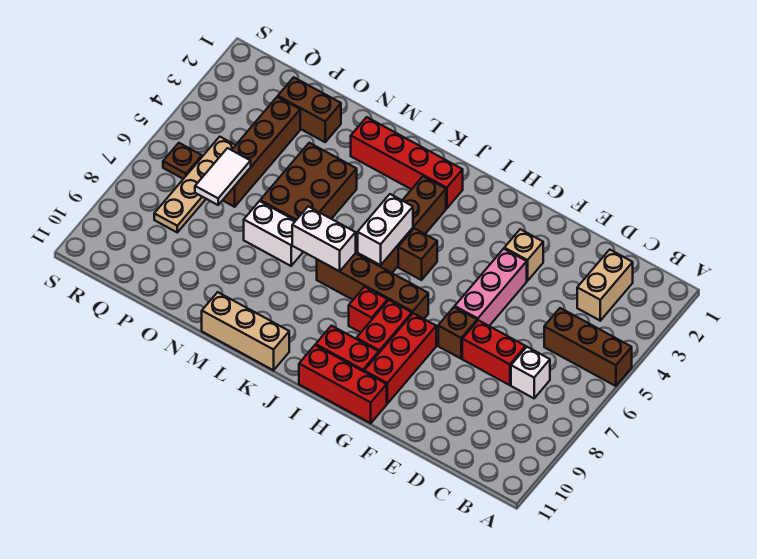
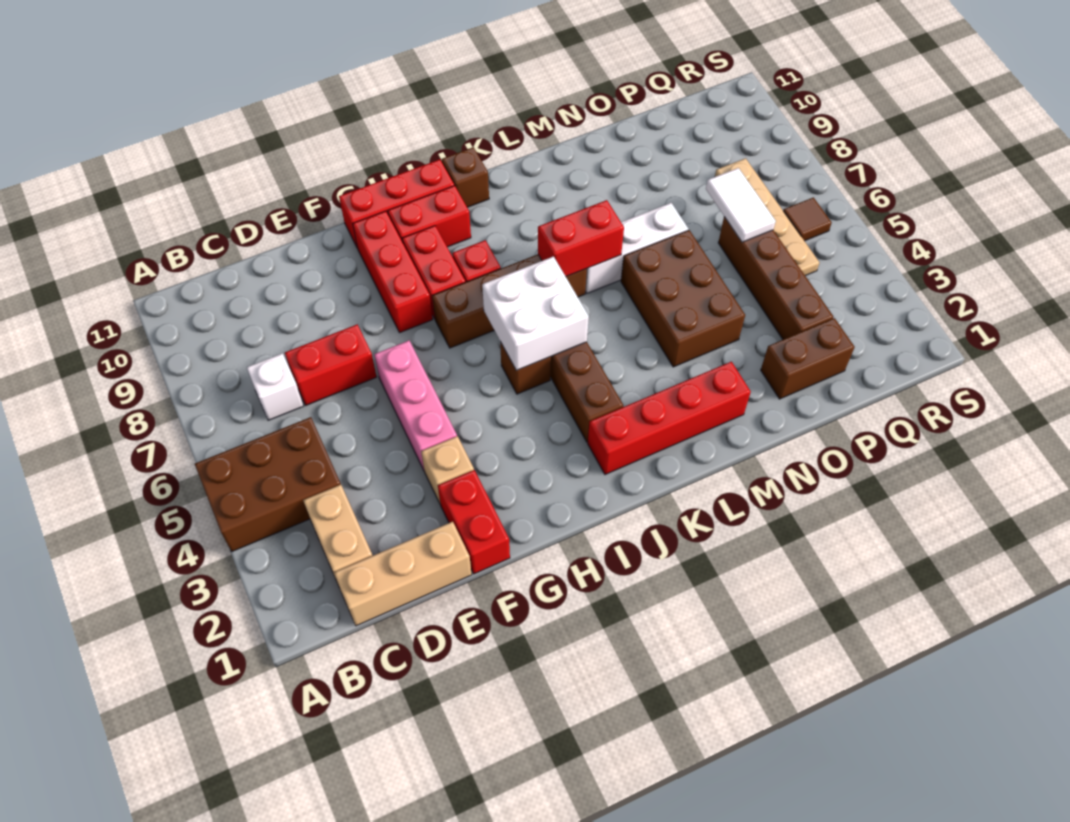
brown 1x3 brick [544,308,632,386] -> brown 2x3 brick [195,417,341,552]
none -> red 1x2 brick [438,470,510,574]
brown 1x1 brick [438,307,477,359] -> brown 1x1 brick moved to [442,147,489,207]
white 1x2 brick [358,194,413,265] -> white 2x2 brick [482,257,589,370]
white 1x2 brick [292,206,356,271] -> red 1x2 brick [538,200,624,277]
tan 1x3 brick [202,292,289,370] -> tan 1x3 brick moved to [334,522,472,626]
white 1x2 brick [244,201,303,266] -> white 1x3 brick [585,203,688,293]
brown 1x1 plate [163,143,202,179] -> brown 1x1 tile [783,197,832,241]

